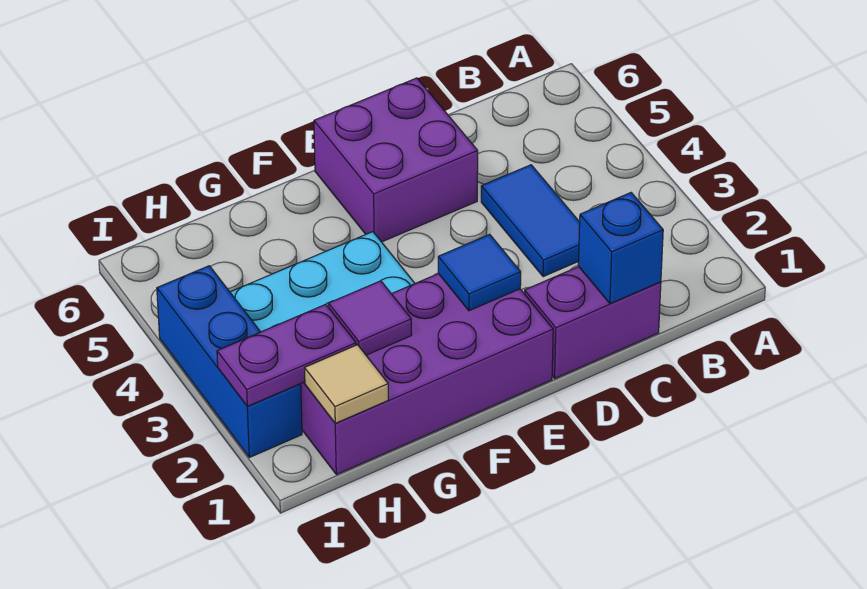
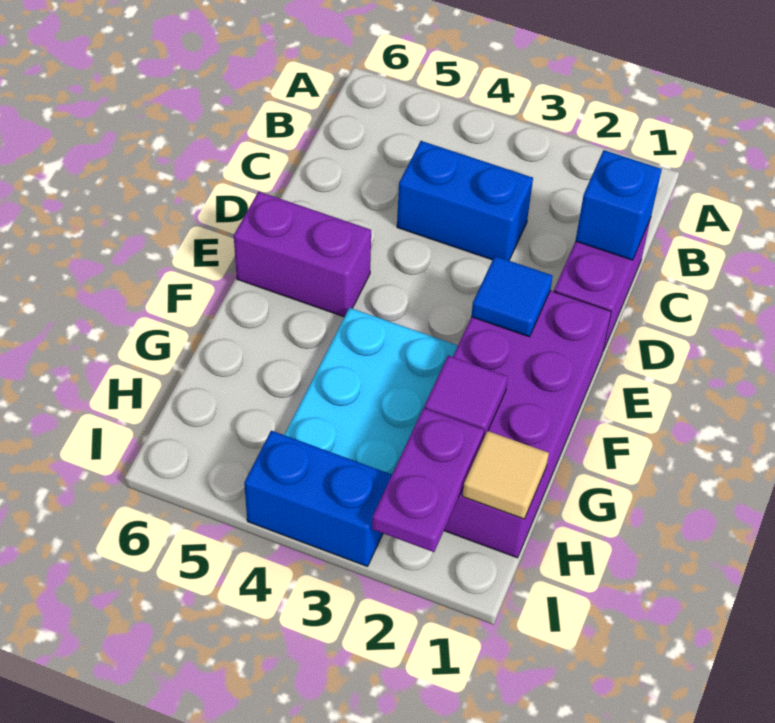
blue 1x2 tile [481,165,580,277] -> blue 1x2 brick [397,141,533,260]
purple 2x2 brick [314,78,478,242] -> purple 1x2 brick [234,192,371,317]
blue 1x3 brick [157,266,302,457] -> blue 1x2 brick [244,431,392,567]

